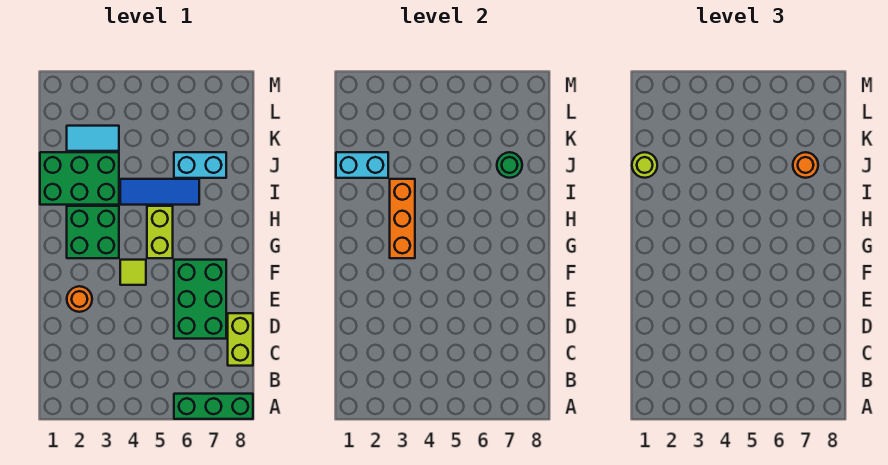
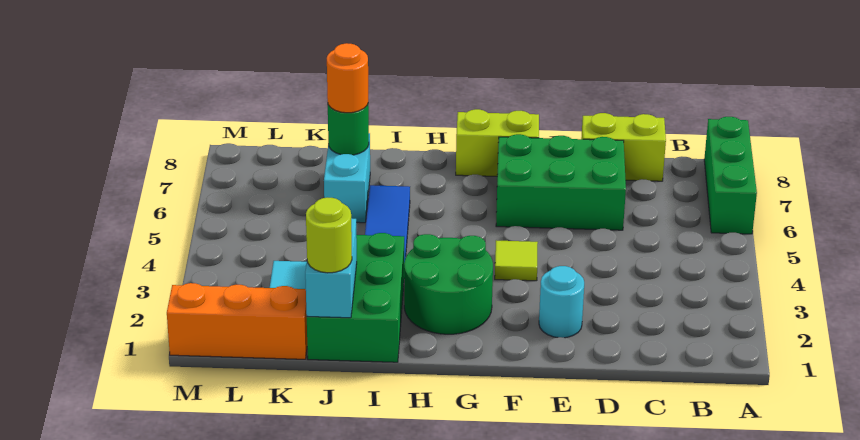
orange 1x1 round brick [67,286,92,312] -> cyan 1x1 round brick [539,266,584,338]
green 2x2 brick [67,206,119,258] -> green 2x2 round brick [404,234,493,334]
orange 1x3 brick [390,179,415,258] -> orange 1x3 brick moved to [167,283,307,359]
lime 1x2 brick [147,206,173,258] -> lime 1x2 brick moved to [456,109,539,176]

